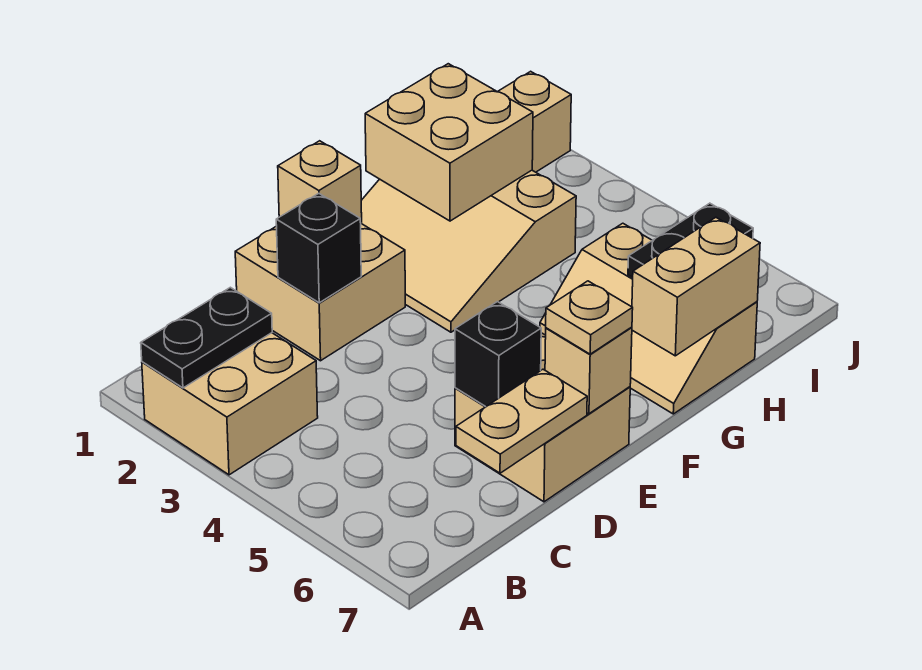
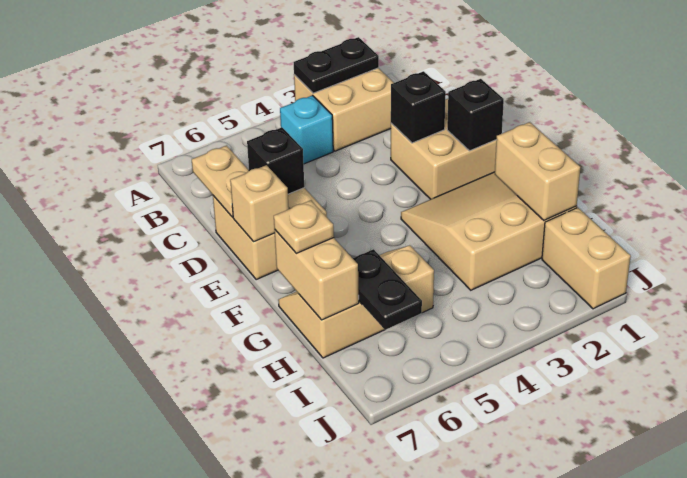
black 1x2 plate [141,287,272,388] -> black 1x2 plate turned to [294,37,379,93]
none -> cyan 1x1 brick [280,95,333,164]
tan 1x1 brick [278,141,362,223] -> black 1x1 brick [447,79,504,151]
tan 1x1 plate [546,281,633,354] -> tan 1x1 plate moved to [274,200,334,253]
tan 2x2 brick [365,64,533,221] -> tan 1x2 brick [495,122,580,220]

